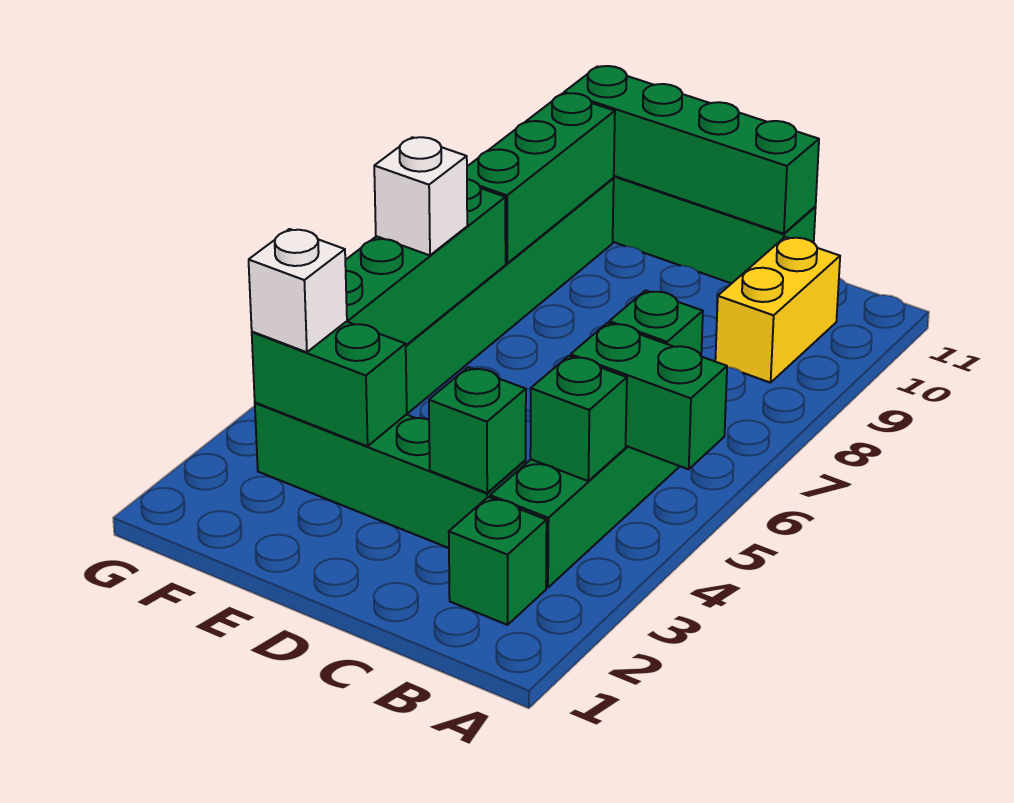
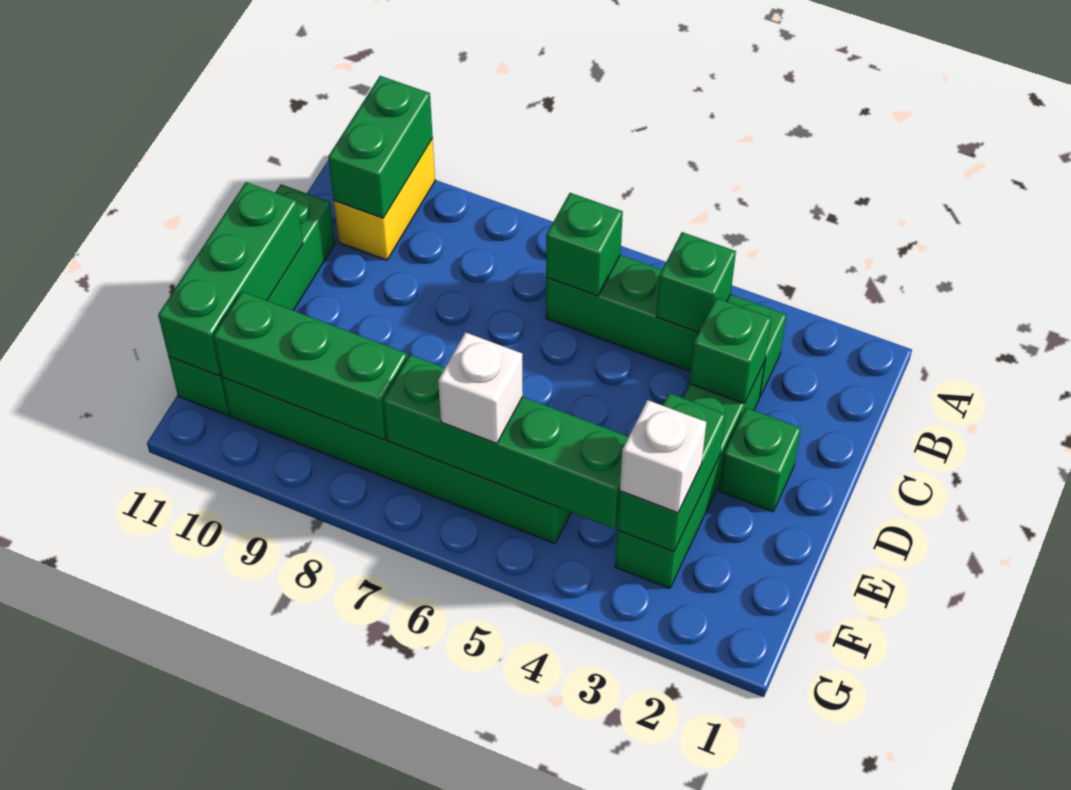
green 1x2 brick [571,323,727,469] -> green 1x2 brick moved to [328,76,433,218]
green 1x1 brick [449,497,547,625] -> green 1x1 brick moved to [719,408,801,512]
yellow 1x2 brick [715,237,840,383] -> yellow 1x2 brick turned to [334,139,435,260]
green 1x4 brick [564,66,819,234] -> green 1x3 brick [158,182,303,376]

